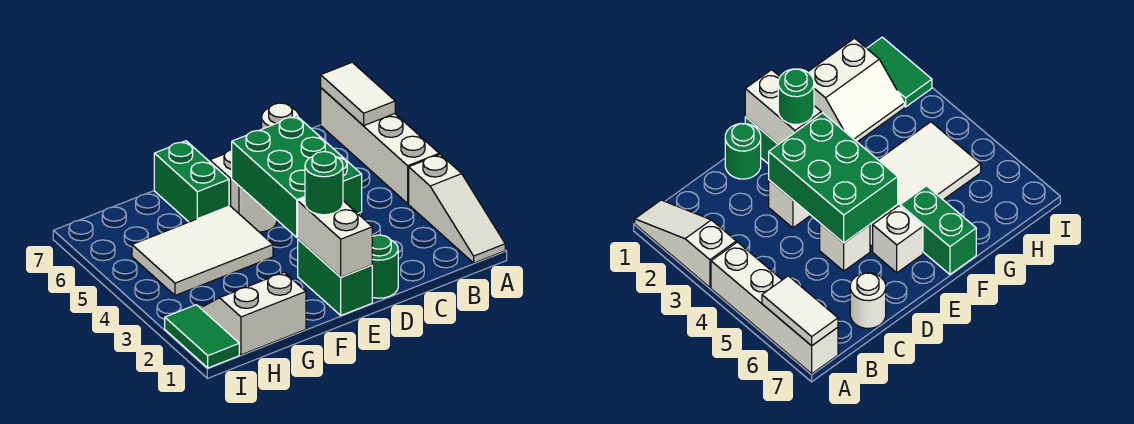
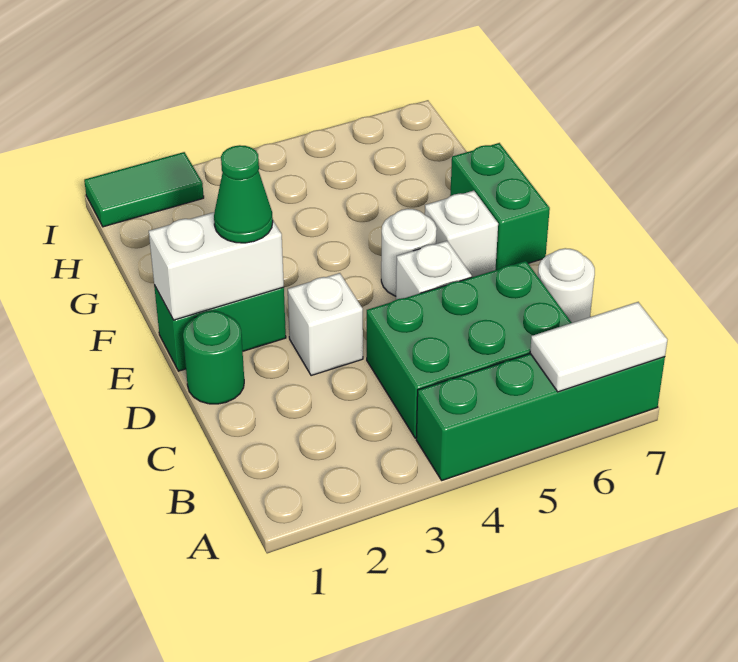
white 1x3 slope [409,154,505,263] -> none
white 1x4 brick [321,88,439,203] -> green 1x4 brick [416,354,665,480]
green 2x3 brick [232,116,362,237] -> green 2x3 brick moved to [367,261,572,438]
green 1x1 round brick [305,152,343,215] -> green 1x1 cone [214,145,273,243]
white 2x3 tile [132,206,273,295] -> none
green 1x2 brick [154,141,229,222] -> green 1x2 brick turned to [450,143,550,270]
white 2x2 slope [201,272,306,355] -> none

